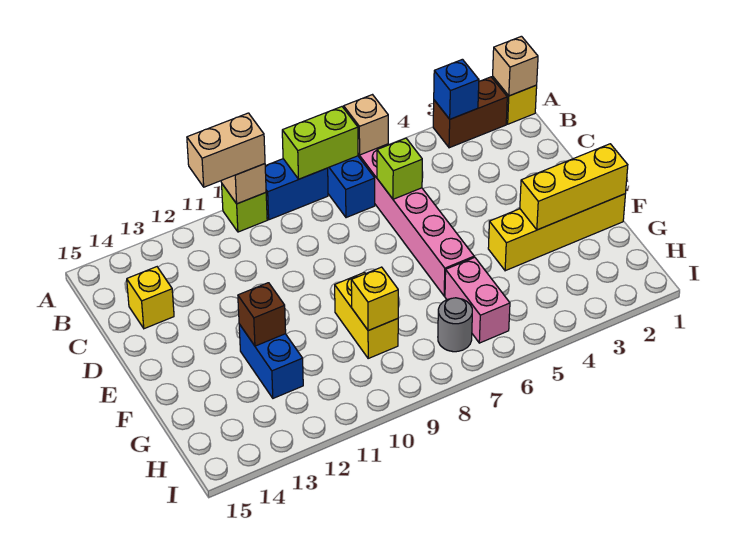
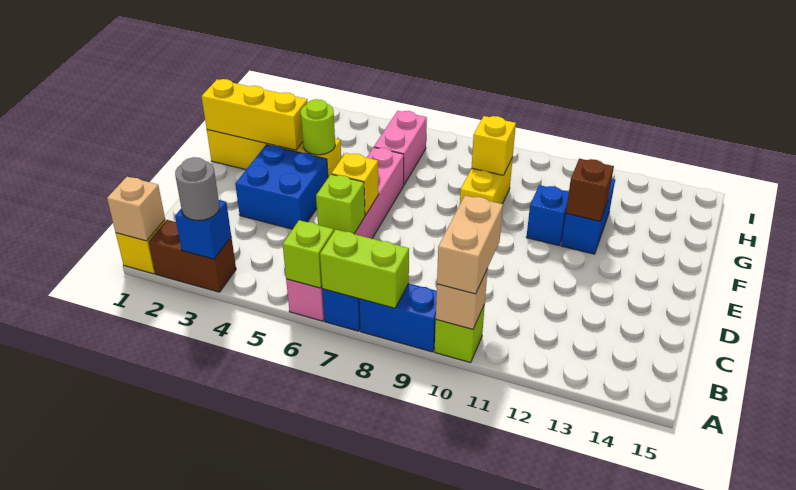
tan 1x1 brick [344,95,388,155] -> lime 1x1 brick [283,220,334,288]
tan 1x2 brick [187,113,265,187] -> tan 1x2 brick turned to [437,195,503,294]
yellow 1x1 brick [127,267,174,329] -> yellow 1x1 brick moved to [331,153,379,215]
none -> blue 2x2 brick [235,145,328,229]
none -> lime 1x1 round brick [301,99,335,155]
none -> blue 1x1 brick [526,185,569,246]
grey 1x1 round brick [438,298,472,352] -> grey 1x1 round brick moved to [175,157,219,221]

